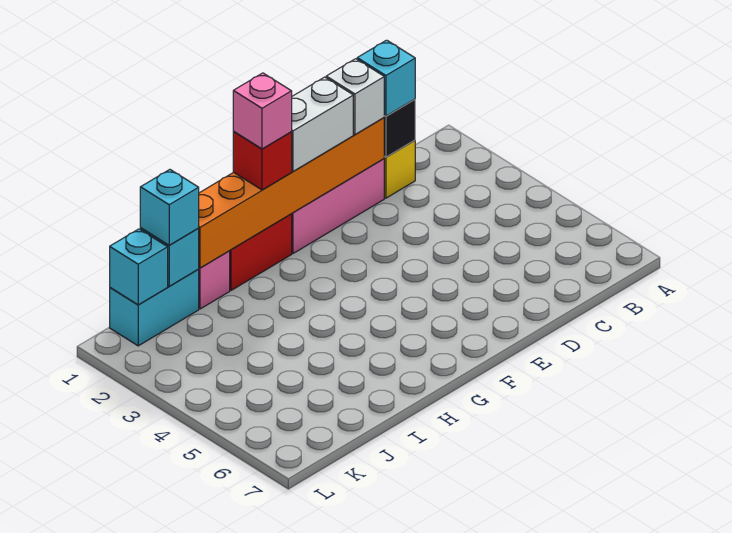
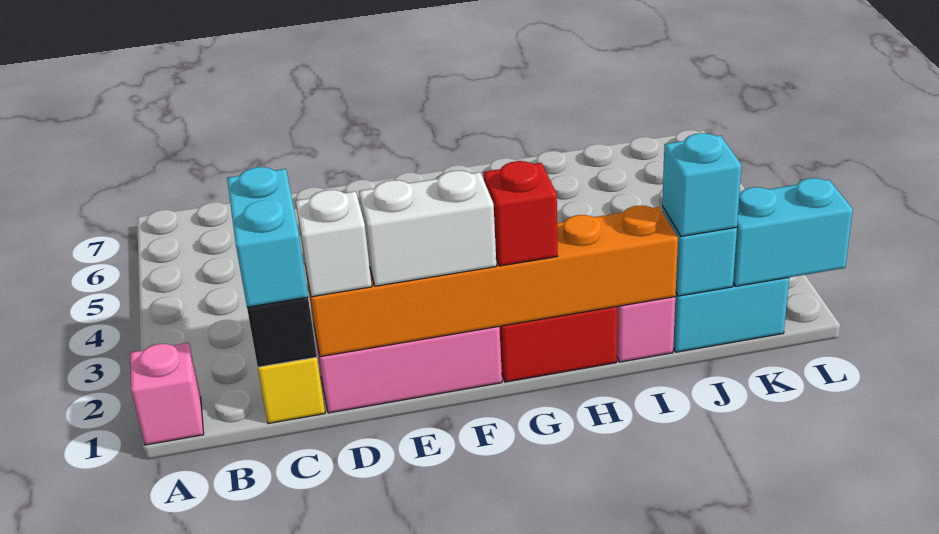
cyan 1x1 brick [357,40,415,116] -> cyan 1x2 brick [227,167,308,307]
pink 1x1 brick [233,73,292,149] -> pink 1x1 brick moved to [130,343,204,445]
cyan 1x1 brick [110,229,168,305] -> cyan 1x2 brick [733,178,853,286]

